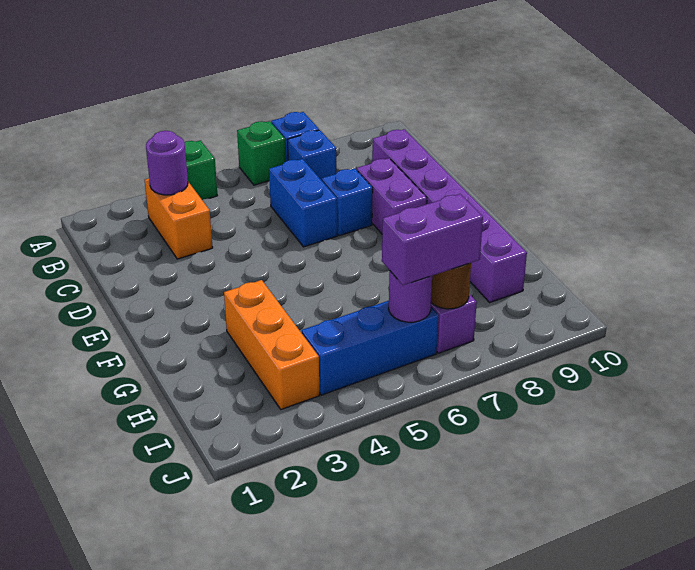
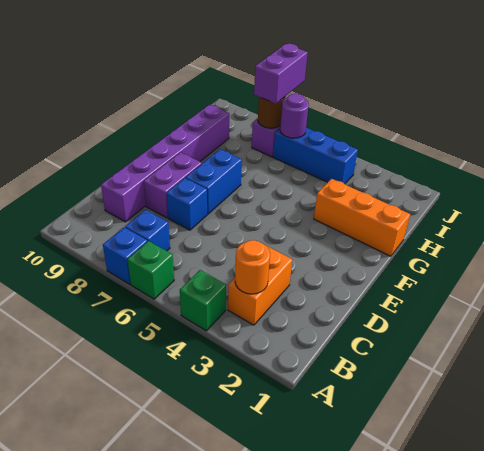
purple 1x1 round brick [146,131,188,195] -> orange 1x1 round brick [235,240,270,294]
blue 1x2 brick [269,159,337,247] -> blue 1x2 brick moved to [186,149,242,214]
orange 1x3 brick [224,280,319,409] -> orange 1x3 brick turned to [314,179,410,256]
purple 1x2 brick [382,194,483,285] -> purple 1x2 brick turned to [254,44,308,104]

